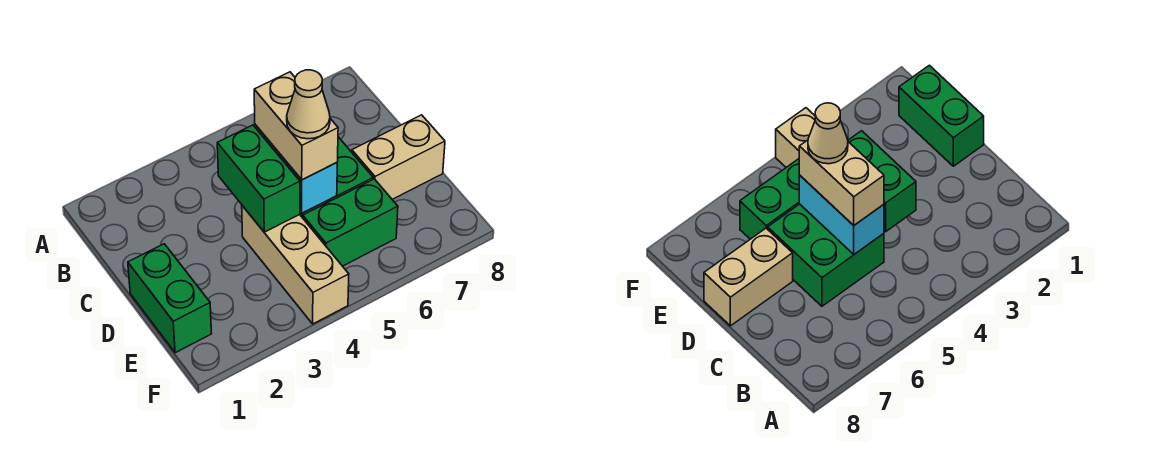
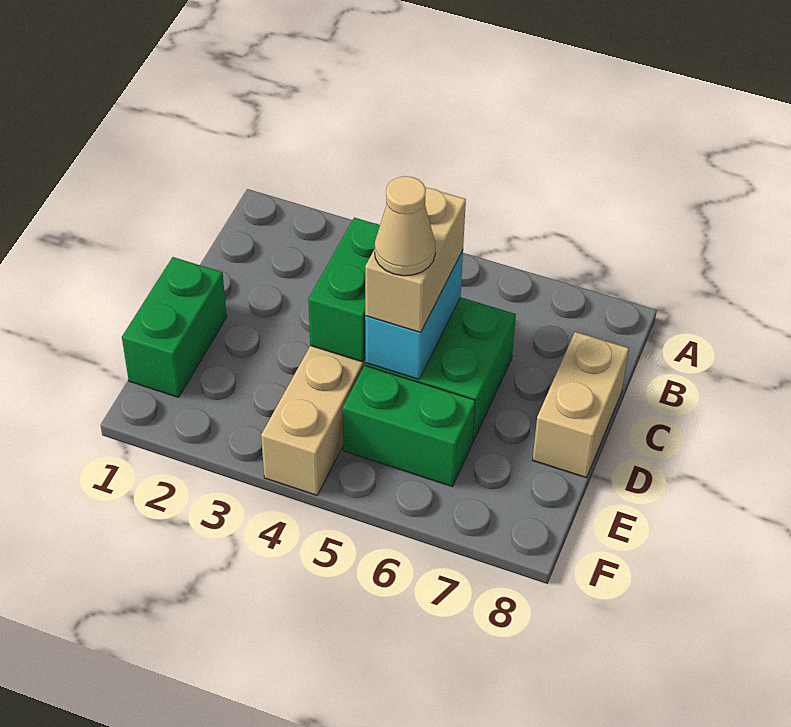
tan 1x2 brick [352,115,445,199] -> tan 1x2 brick turned to [533,332,629,478]

